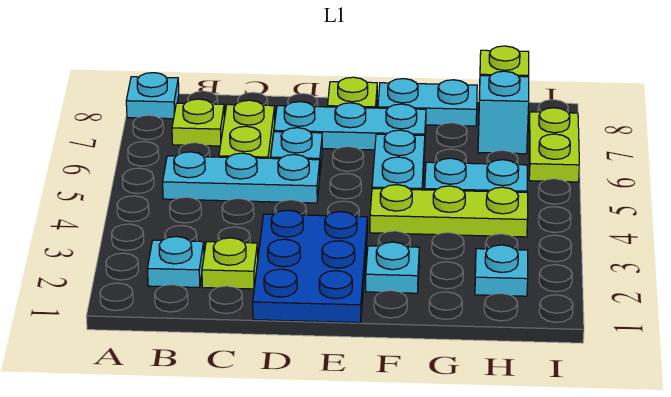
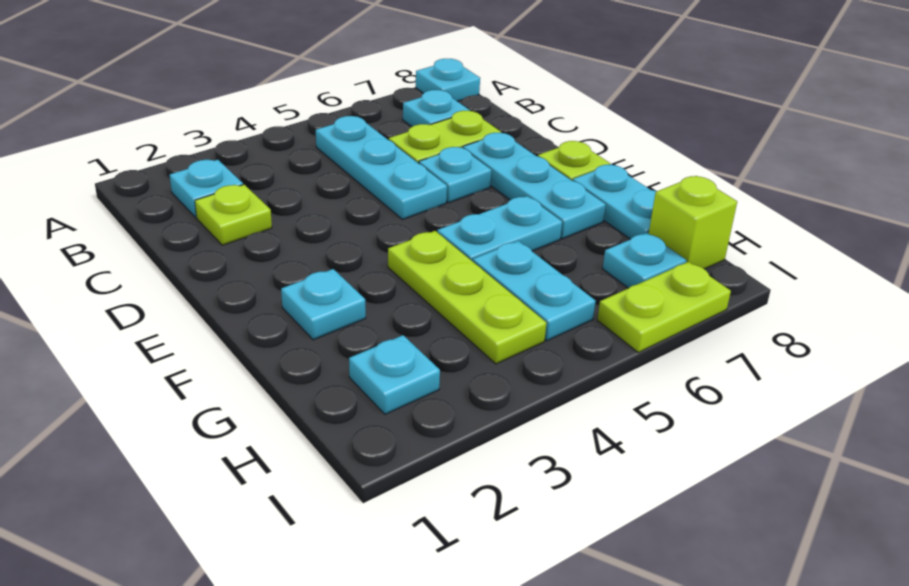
lime 1x1 plate [172,99,224,146] -> cyan 1x1 plate [403,90,470,127]
blue 2x3 plate [253,210,367,323] -> none
cyan 1x1 brick [478,71,529,154] -> cyan 1x1 plate [603,233,687,288]

